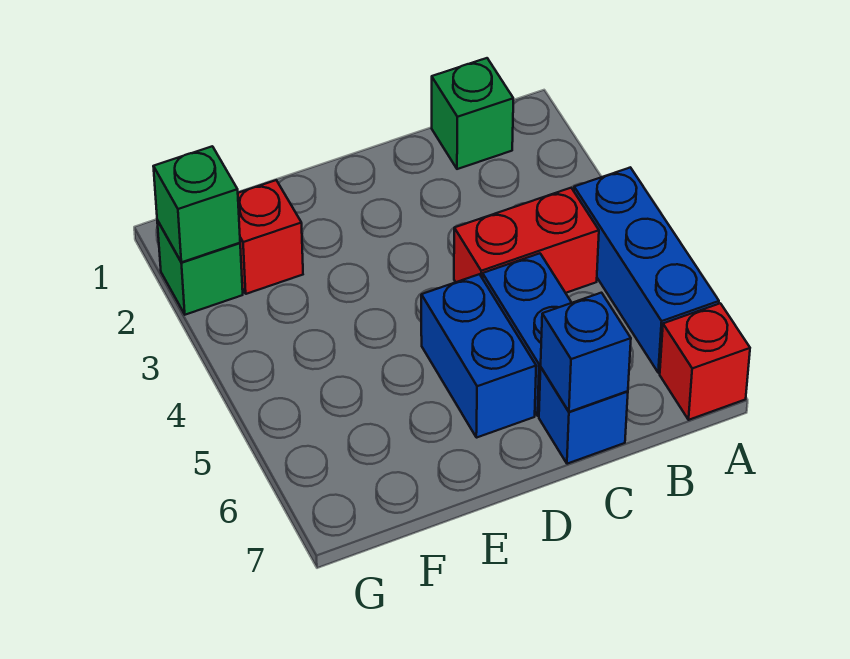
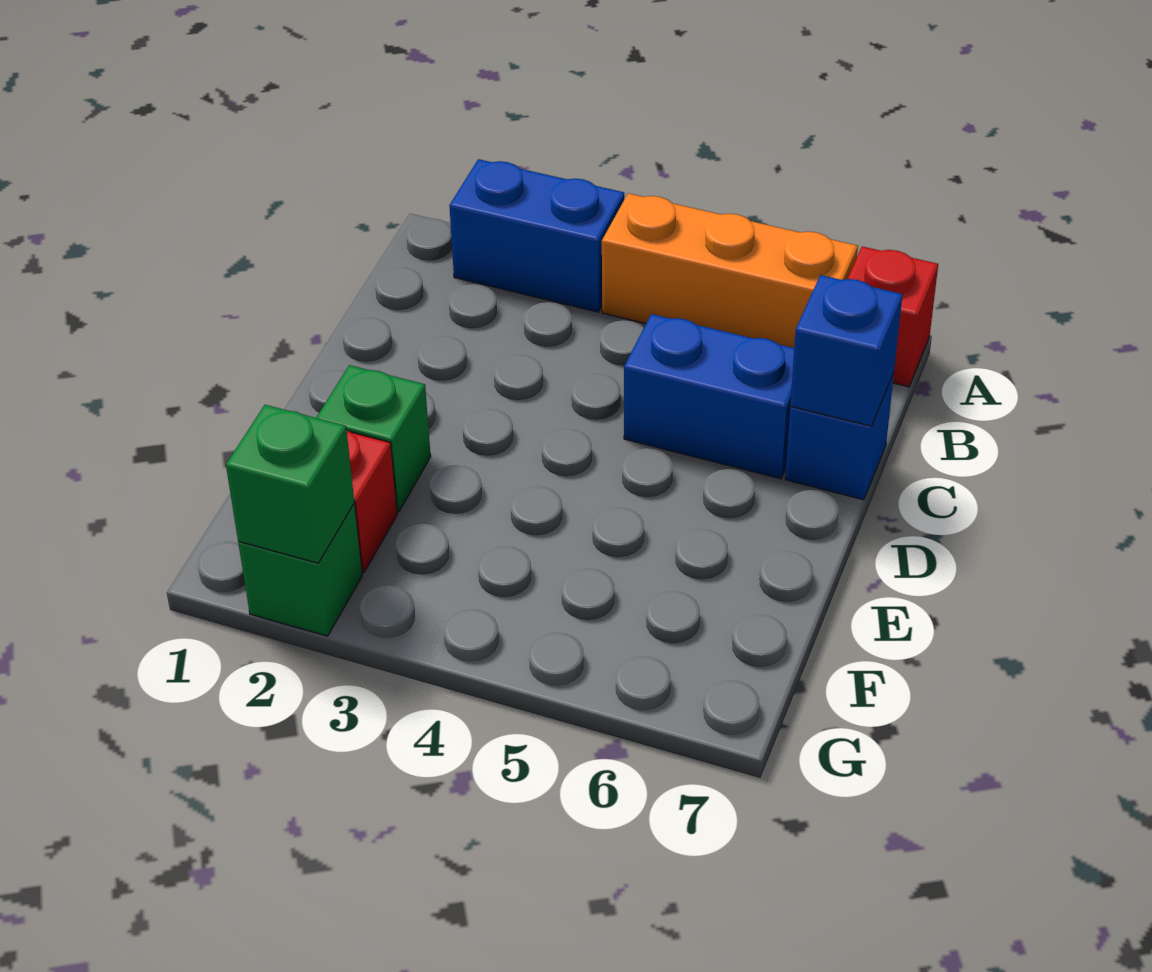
blue 1x3 brick [574,167,719,373] -> orange 1x3 brick [602,193,858,348]
green 1x1 brick [432,58,513,169] -> green 1x1 brick moved to [316,365,431,512]
red 1x2 brick [454,188,599,293] -> none
blue 1x2 brick [421,274,536,438] -> blue 1x2 brick moved to [449,159,624,312]

